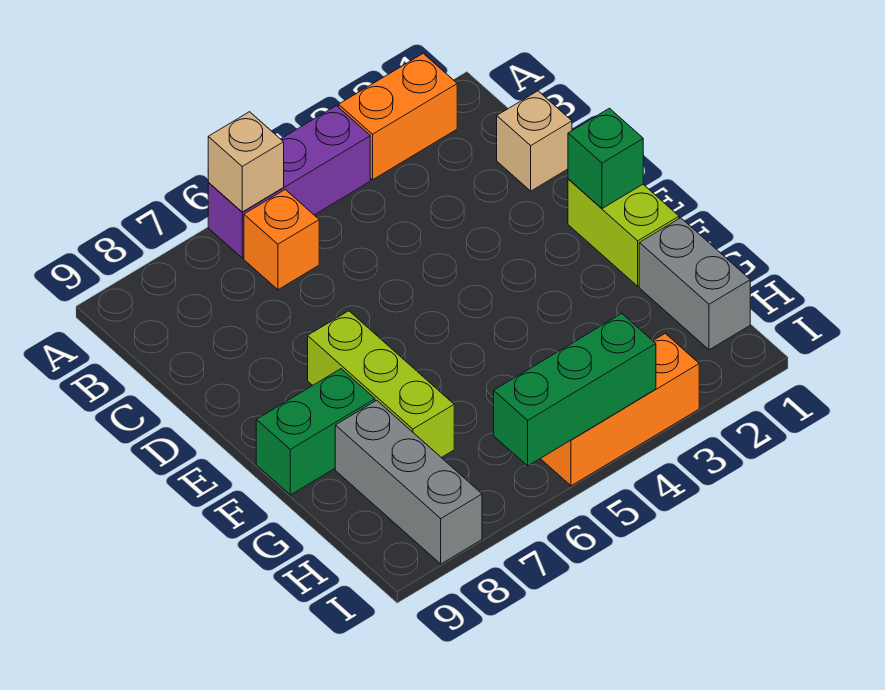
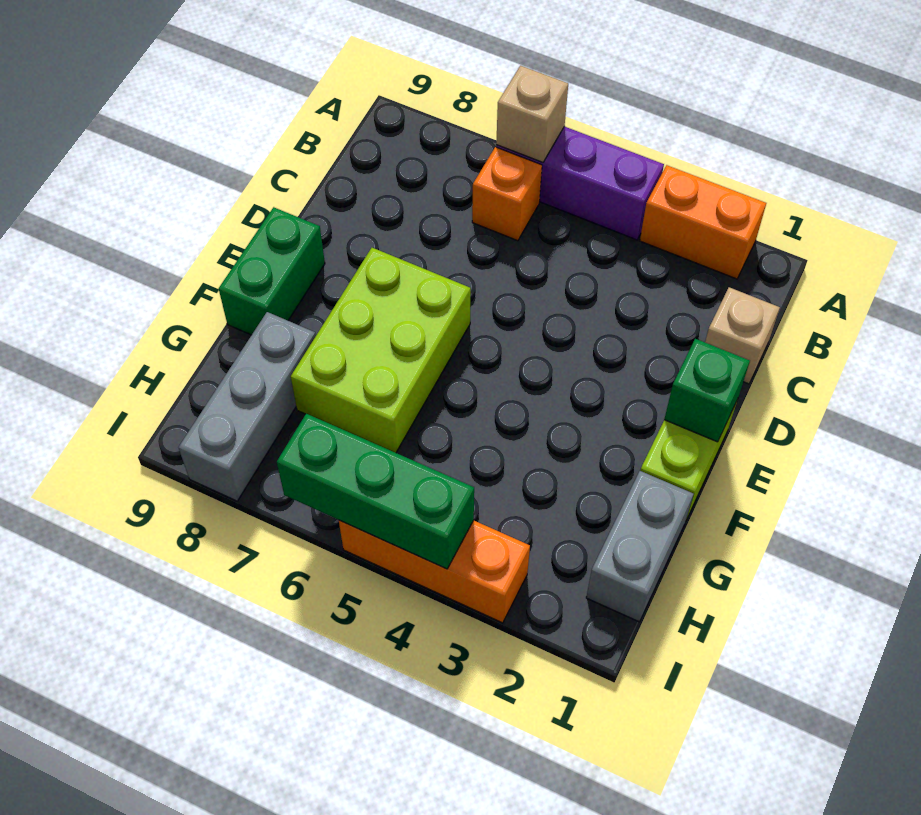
lime 1x3 brick [308,311,454,458] -> lime 2x3 brick [291,248,471,453]
green 1x2 brick [256,369,375,495] -> green 1x2 brick turned to [219,207,325,335]

